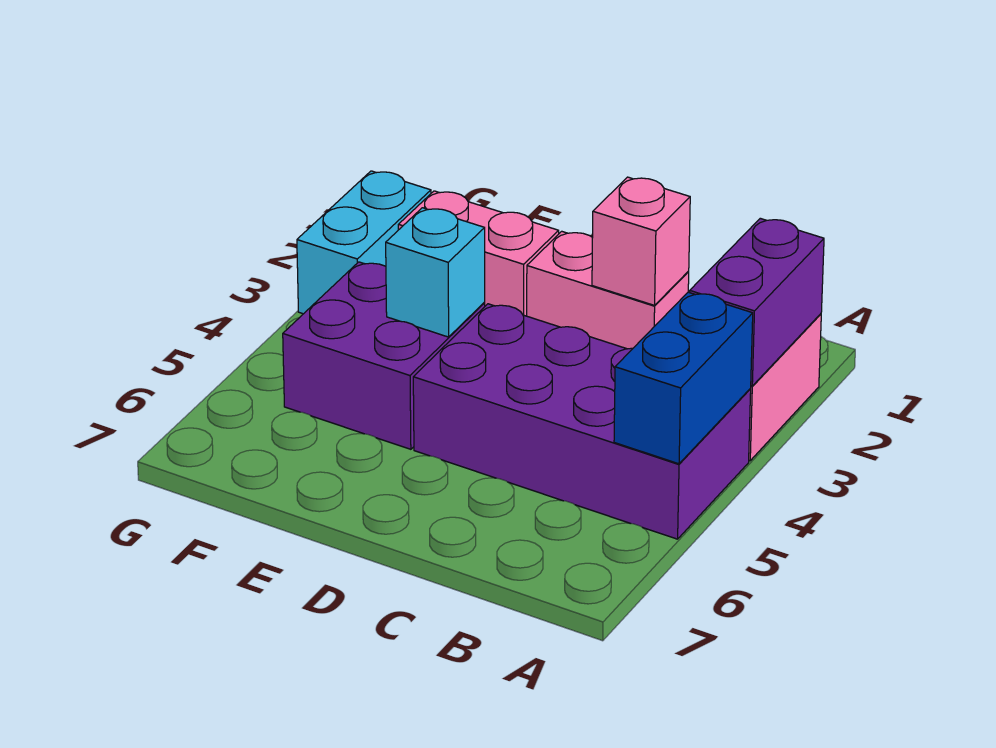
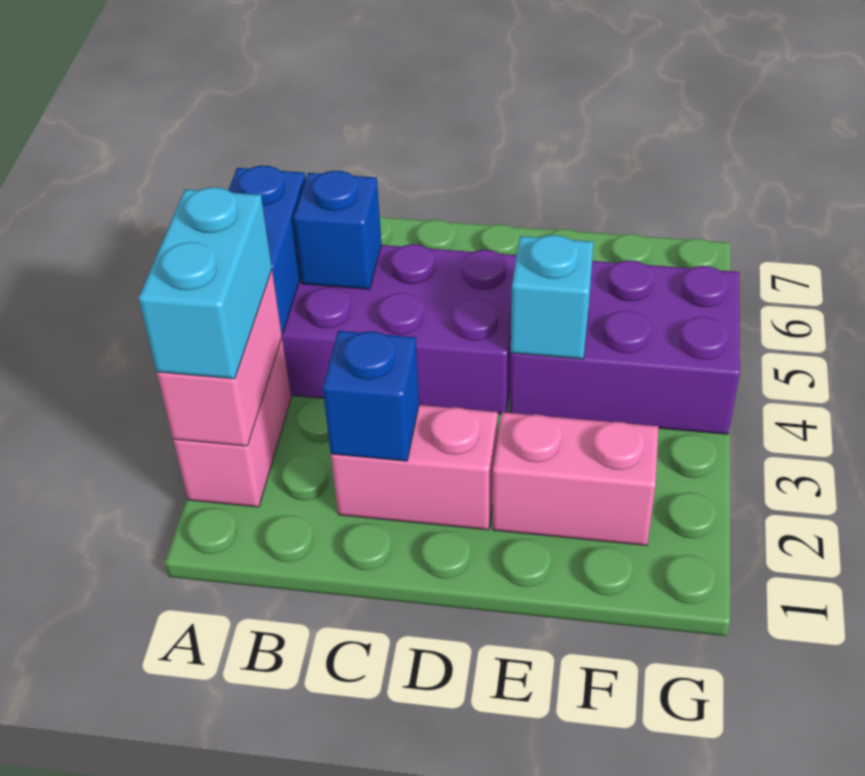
purple 1x2 brick [690,218,824,386] -> pink 1x2 brick [157,271,282,446]
none -> blue 1x1 brick [293,171,382,289]
pink 1x1 brick [592,177,690,305] -> blue 1x1 brick [323,331,419,461]
purple 2x2 brick [283,262,485,449] -> purple 2x3 brick [510,260,740,434]
cyan 1x2 brick [297,171,431,314] -> cyan 1x2 brick moved to [139,187,272,379]

